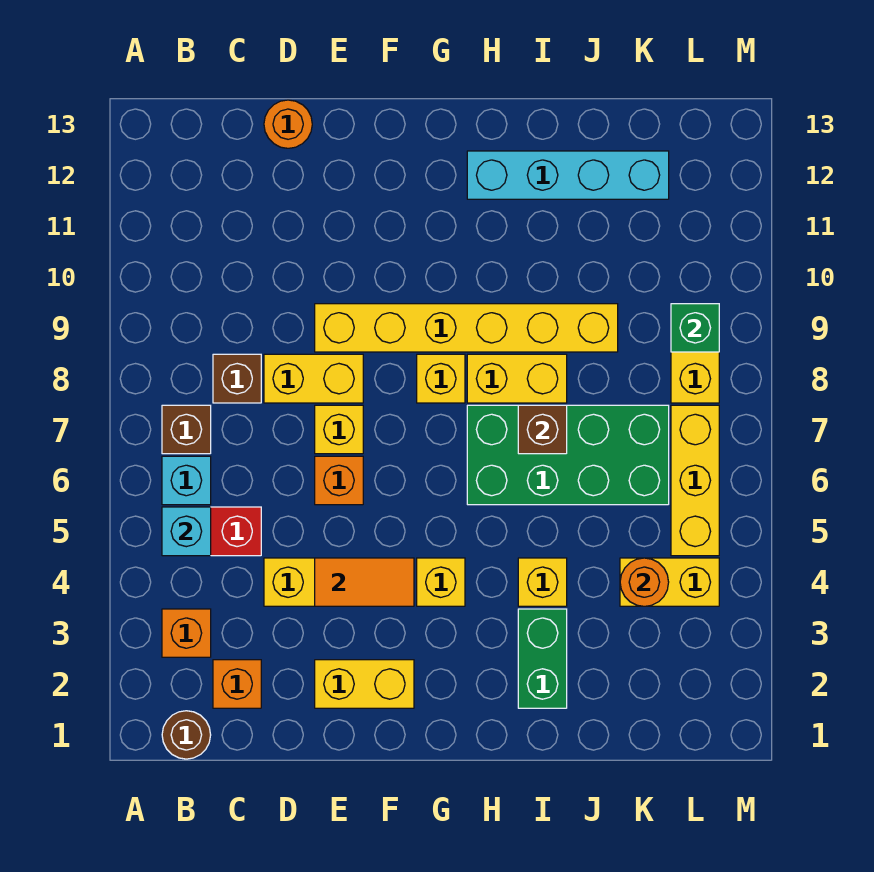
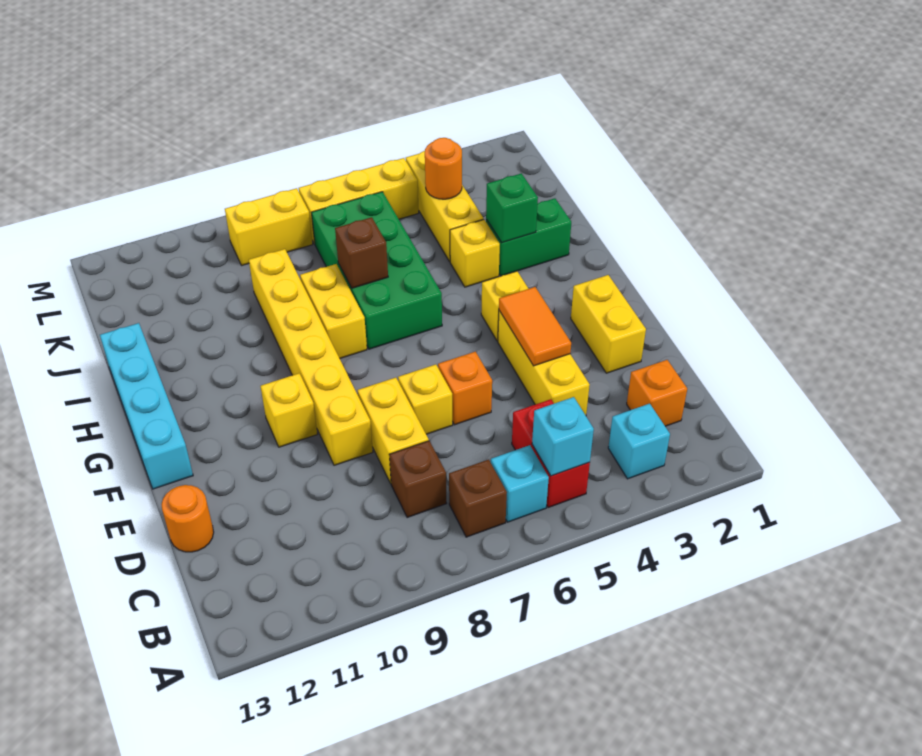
brown 1x1 round brick [162,711,211,759] -> none
orange 1x1 brick [162,609,211,657] -> cyan 1x1 brick [608,404,670,479]
yellow 1x1 brick [417,354,465,403] -> yellow 1x1 brick moved to [261,373,317,447]
cyan 1x4 brick [467,151,669,199] -> cyan 1x4 brick moved to [100,323,193,489]
yellow 1x2 brick [620,558,719,606] -> yellow 1x3 brick [406,151,484,261]
green 1x1 brick [671,304,719,352] -> green 1x1 brick moved to [486,173,538,243]

